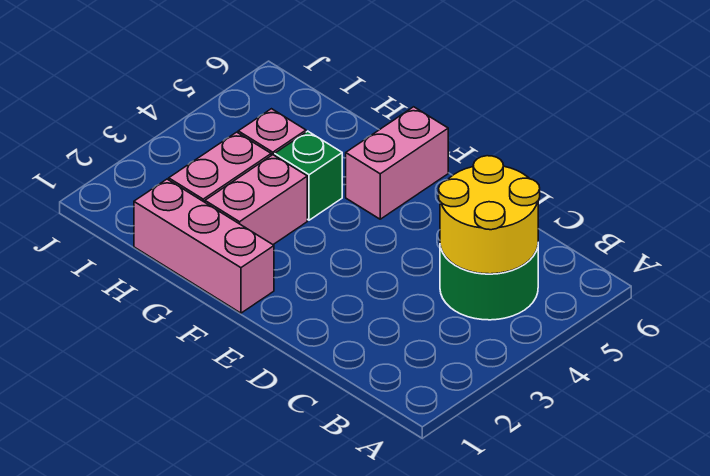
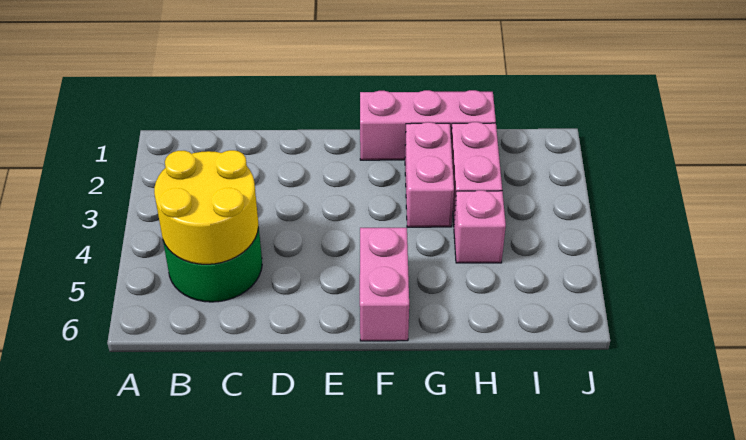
green 1x1 brick [275,131,342,220] -> none

